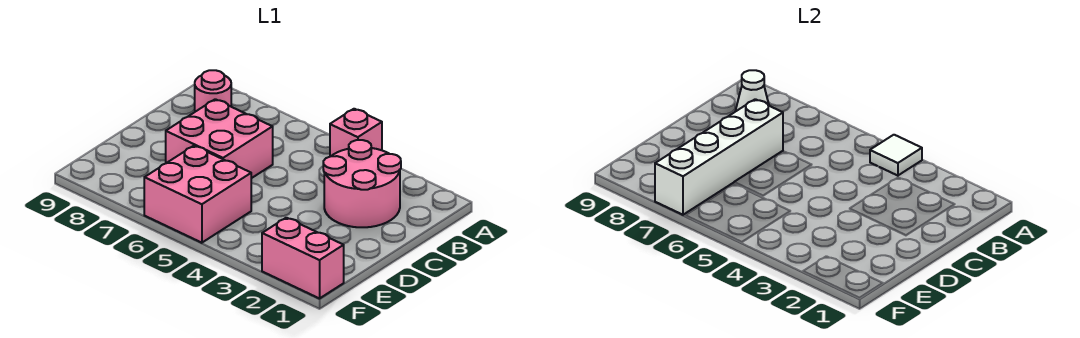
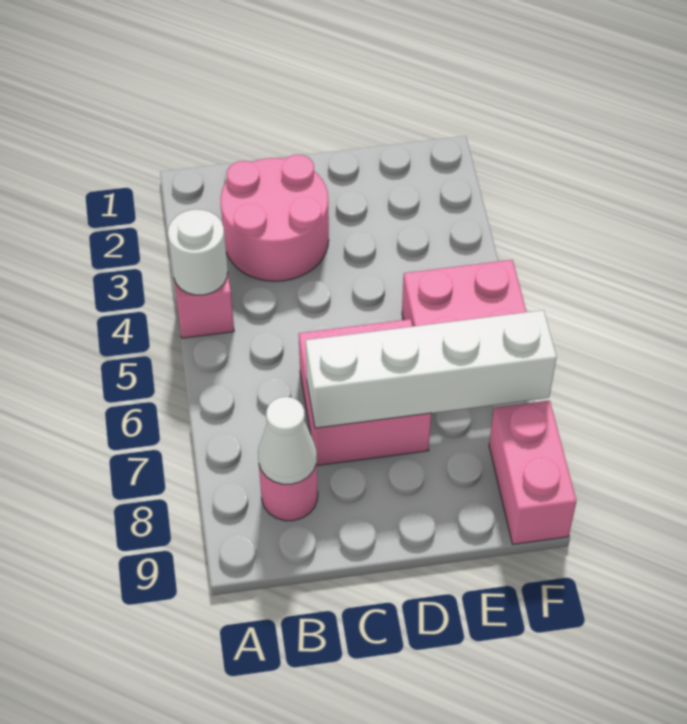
white 1x1 tile [870,135,922,176] -> white 1x1 round brick [168,209,228,295]
pink 1x2 brick [262,218,344,298] -> pink 1x2 brick moved to [489,401,576,544]

